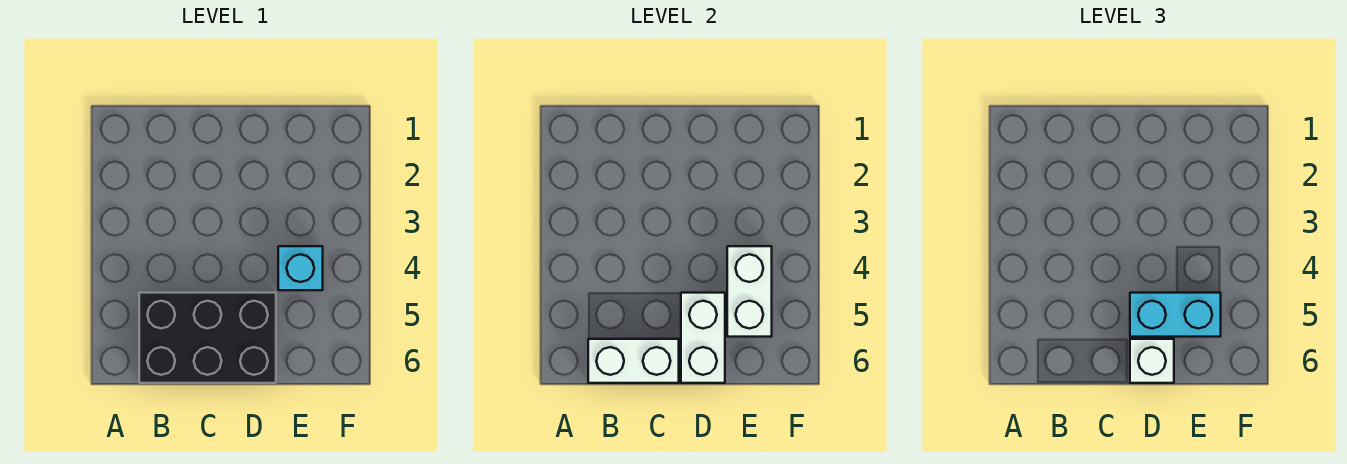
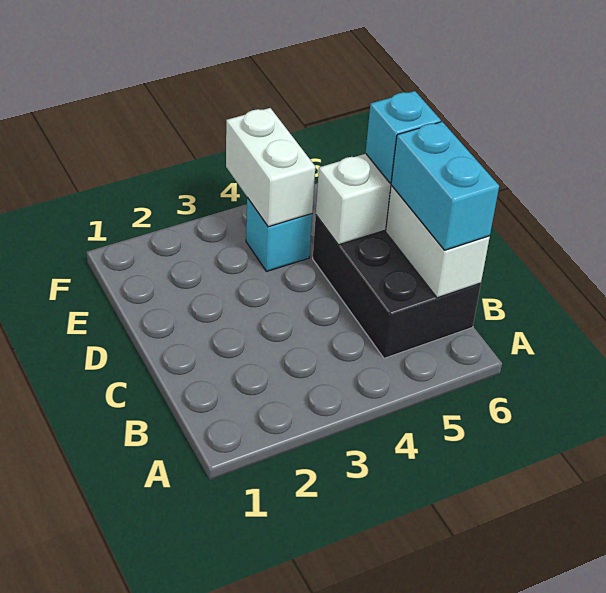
cyan 1x2 brick [1130,293,1221,337] -> cyan 1x2 brick moved to [391,122,499,250]
white 1x1 brick [1130,339,1174,383] -> cyan 1x1 brick [366,91,441,183]
white 1x2 brick [727,246,772,337] -> white 1x2 brick turned to [226,108,315,227]

